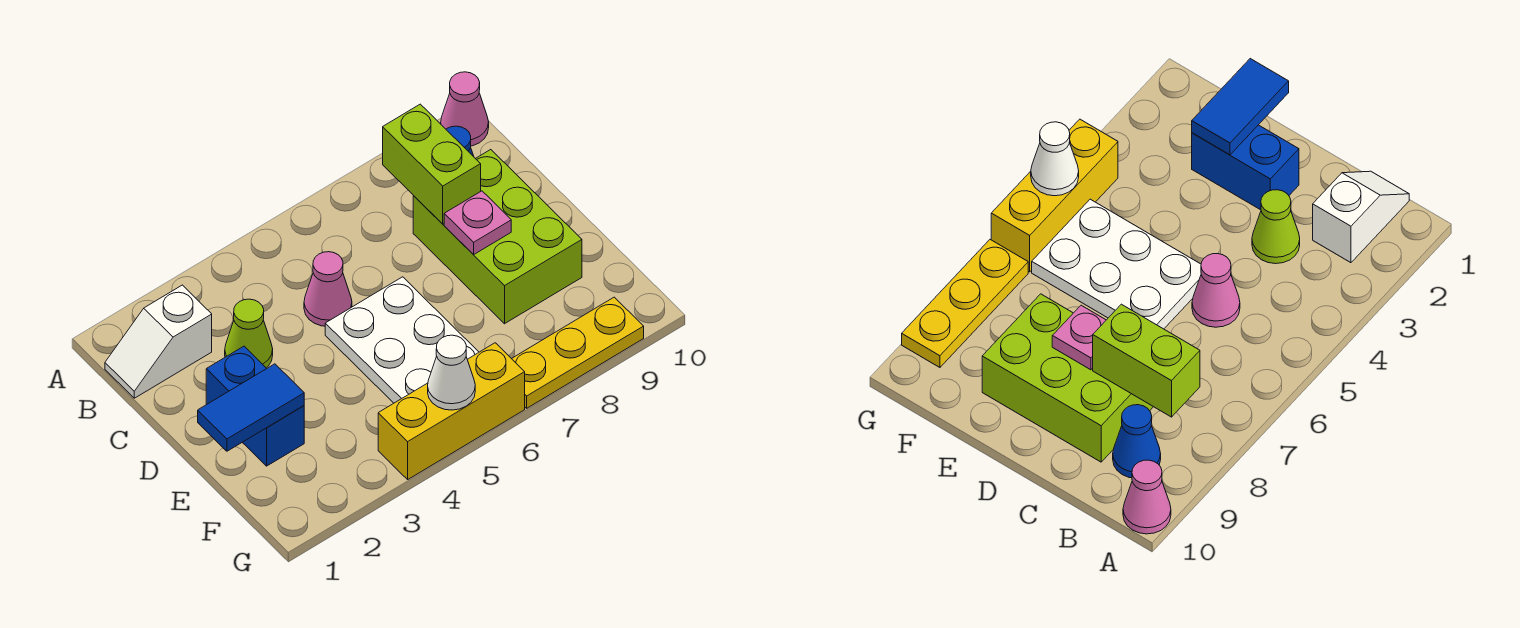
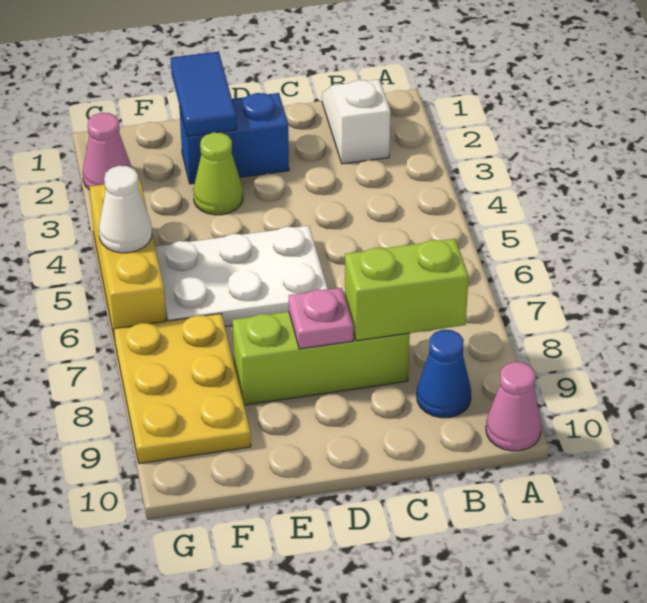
lime 1x1 cone [225,299,273,368] -> lime 1x1 cone moved to [193,132,243,215]
pink 1x1 cone [304,252,352,326] -> pink 1x1 cone moved to [83,113,132,190]
lime 2x3 brick [413,150,582,324] -> lime 1x3 brick [233,312,410,405]
yellow 1x3 plate [512,297,644,408] -> yellow 2x3 plate [114,314,251,464]

